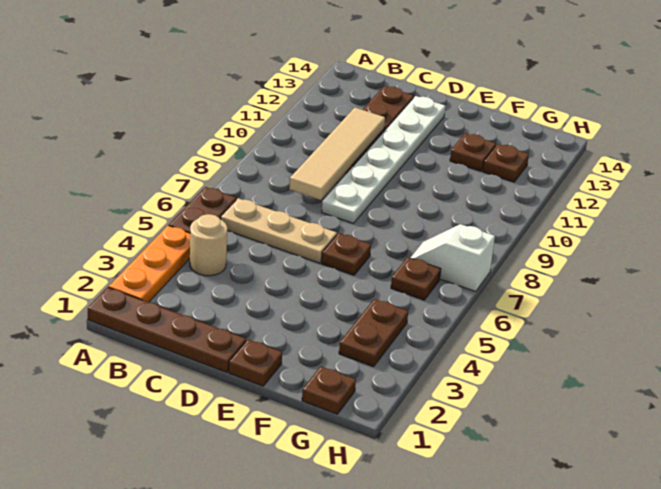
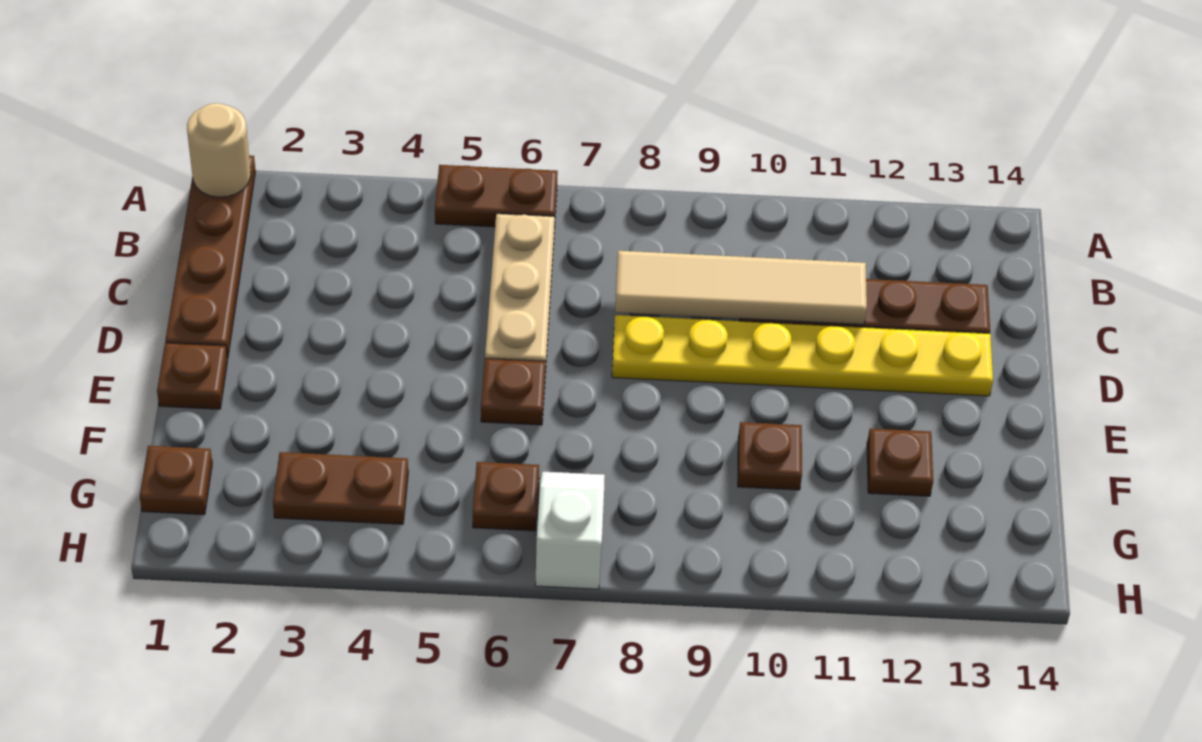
orange 1x3 plate [109,225,190,302] -> none
tan 1x1 round brick [190,214,227,276] -> tan 1x1 round brick moved to [187,103,251,197]
white 1x6 plate [322,96,445,223] -> yellow 1x6 plate [612,315,993,396]
brown 1x1 plate [483,144,529,182] -> brown 1x1 plate moved to [738,422,802,490]

